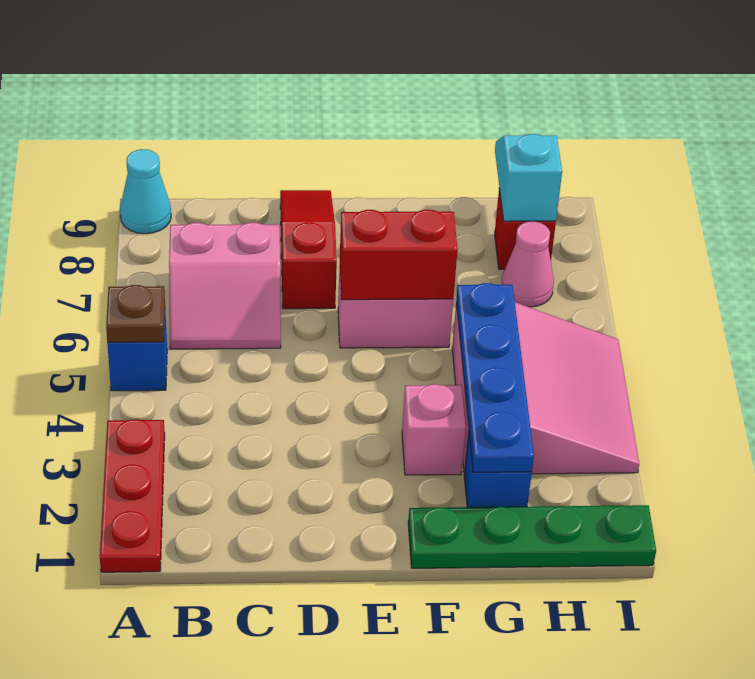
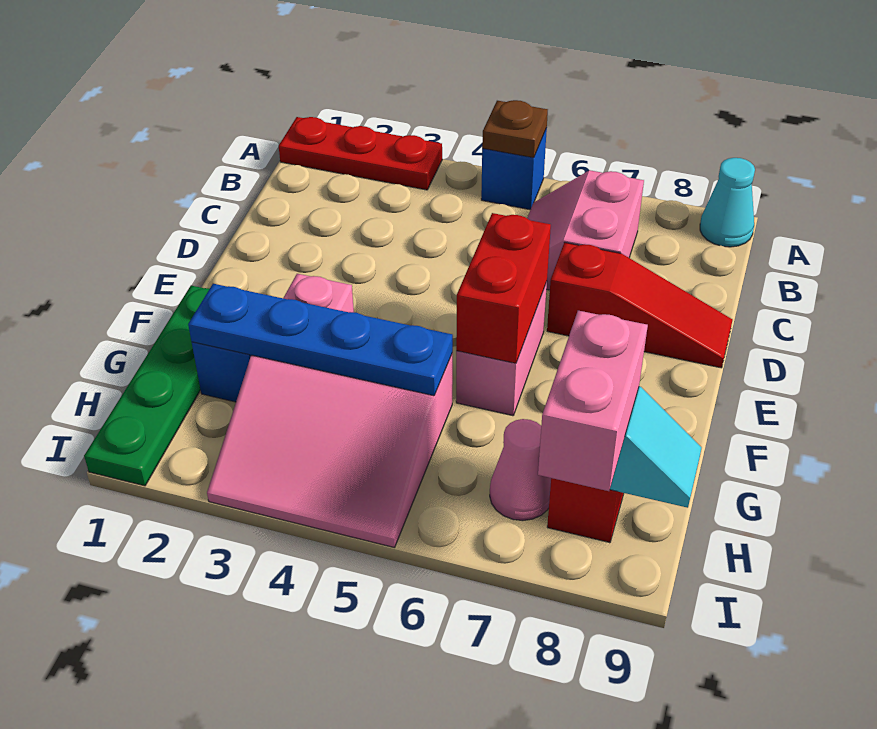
none -> pink 1x2 brick [538,311,648,491]

